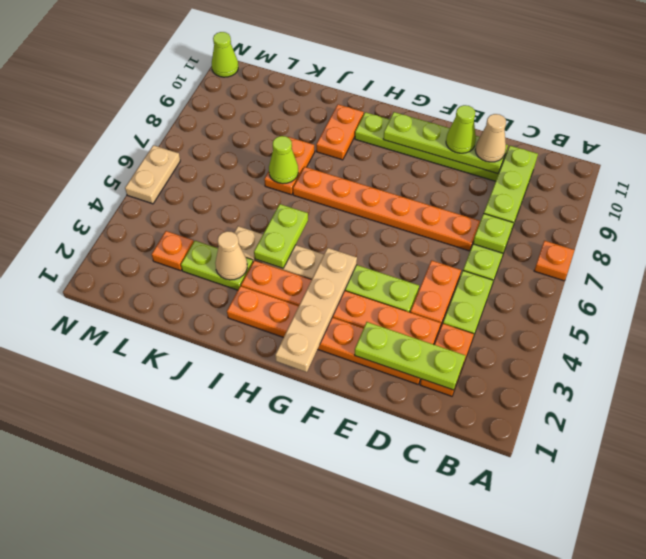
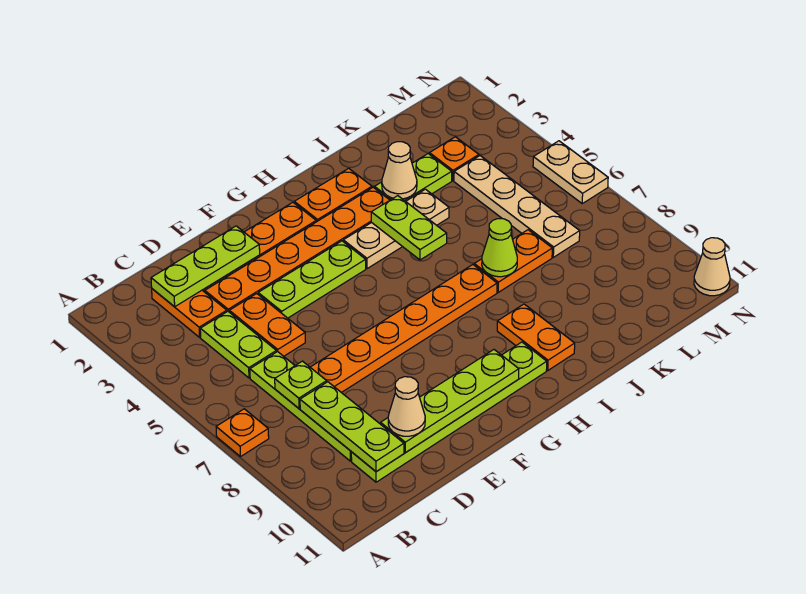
lime 1x1 cone [446,105,476,153] -> none
tan 1x4 plate [275,248,357,372] -> tan 1x4 plate moved to [454,156,580,257]
orange 1x2 plate [264,137,315,195] -> orange 1x2 plate turned to [474,230,552,292]
lime 1x1 cone [212,32,238,77] -> tan 1x1 cone [694,238,730,296]

